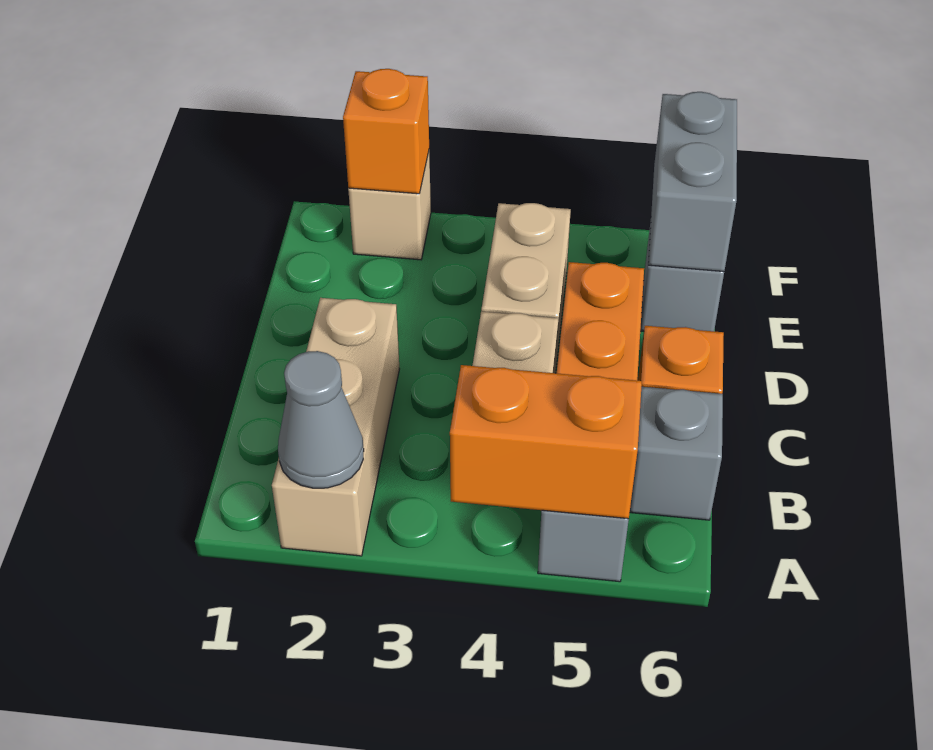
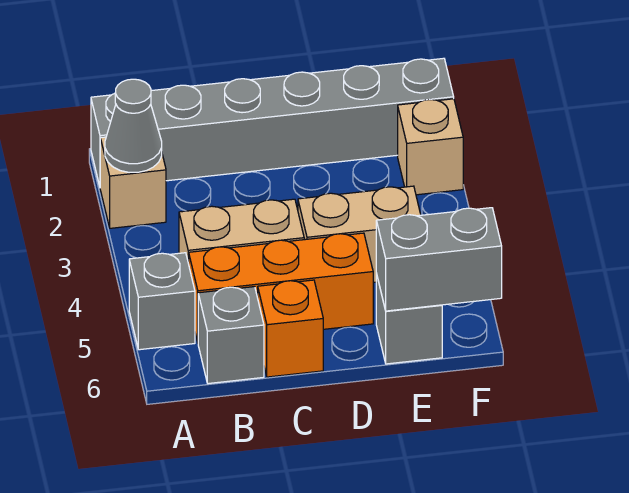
none -> grey 1x6 brick [91,58,454,186]
tan 1x3 brick [272,298,399,556] -> tan 1x1 brick [100,137,166,228]
orange 1x2 brick [450,365,642,519] -> none
orange 1x1 brick [343,69,429,194] -> none

